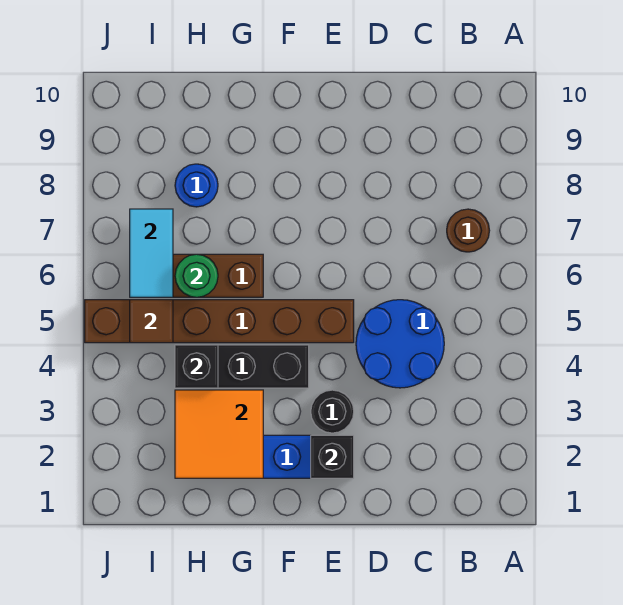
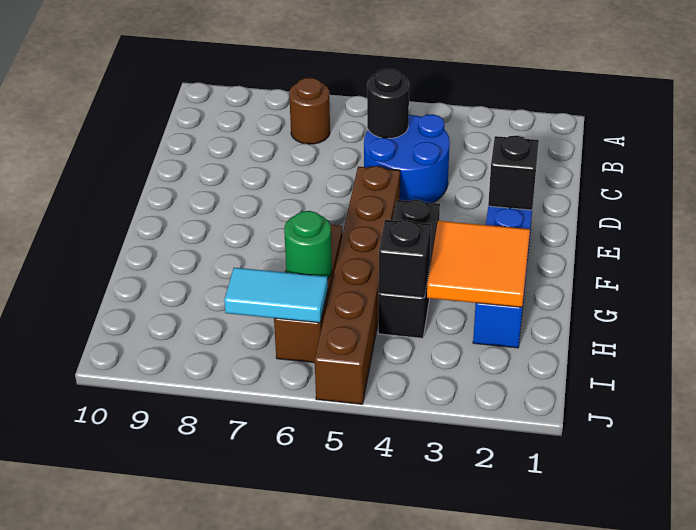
black 1x1 round brick [311,390,354,433] -> black 1x1 round brick moved to [367,69,409,139]
blue 1x1 round brick [175,164,218,207] -> none
brown 1x1 tile [130,300,173,343] -> none

